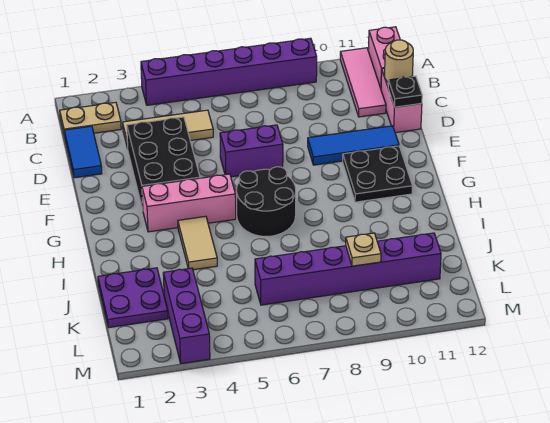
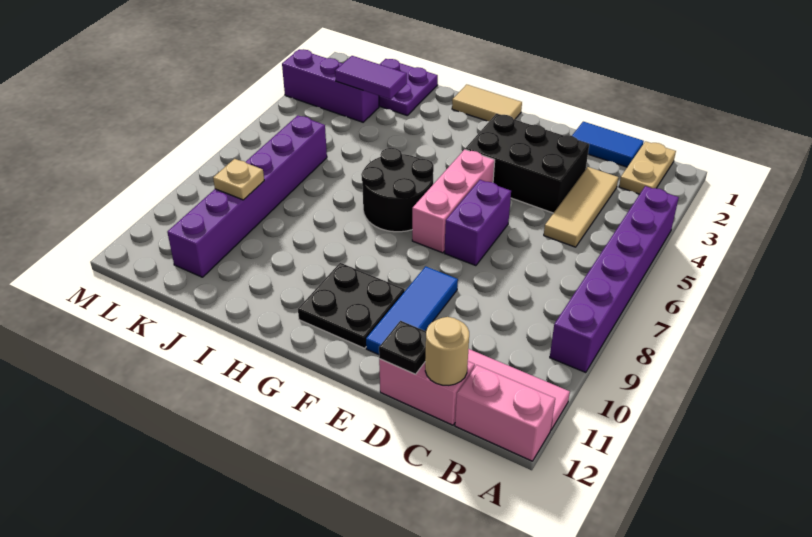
pink 1x3 brick [142,174,236,232] -> pink 1x3 brick moved to [412,149,495,253]
tan 1x2 tile [178,216,217,270] -> tan 1x2 tile moved to [452,84,522,121]
none -> purple 1x2 tile [335,56,407,99]

